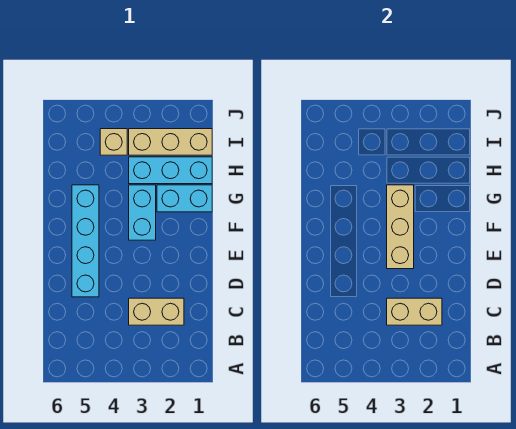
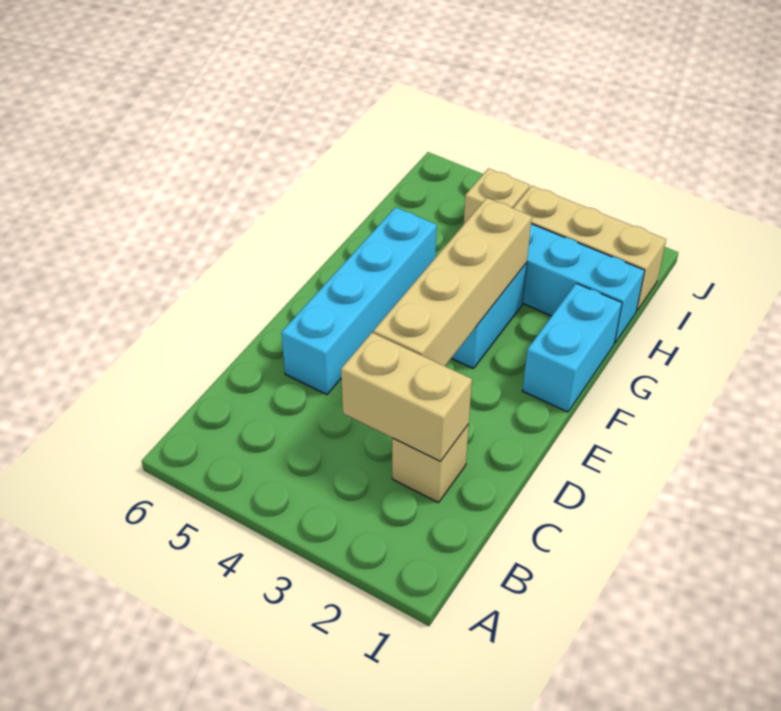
tan 1x2 brick [129,298,184,325] -> tan 1x1 brick [392,424,469,503]
tan 1x3 brick [387,185,414,269] -> tan 1x4 brick [373,198,532,366]
cyan 1x2 brick [157,185,212,212] -> cyan 1x2 brick turned to [522,283,622,412]

